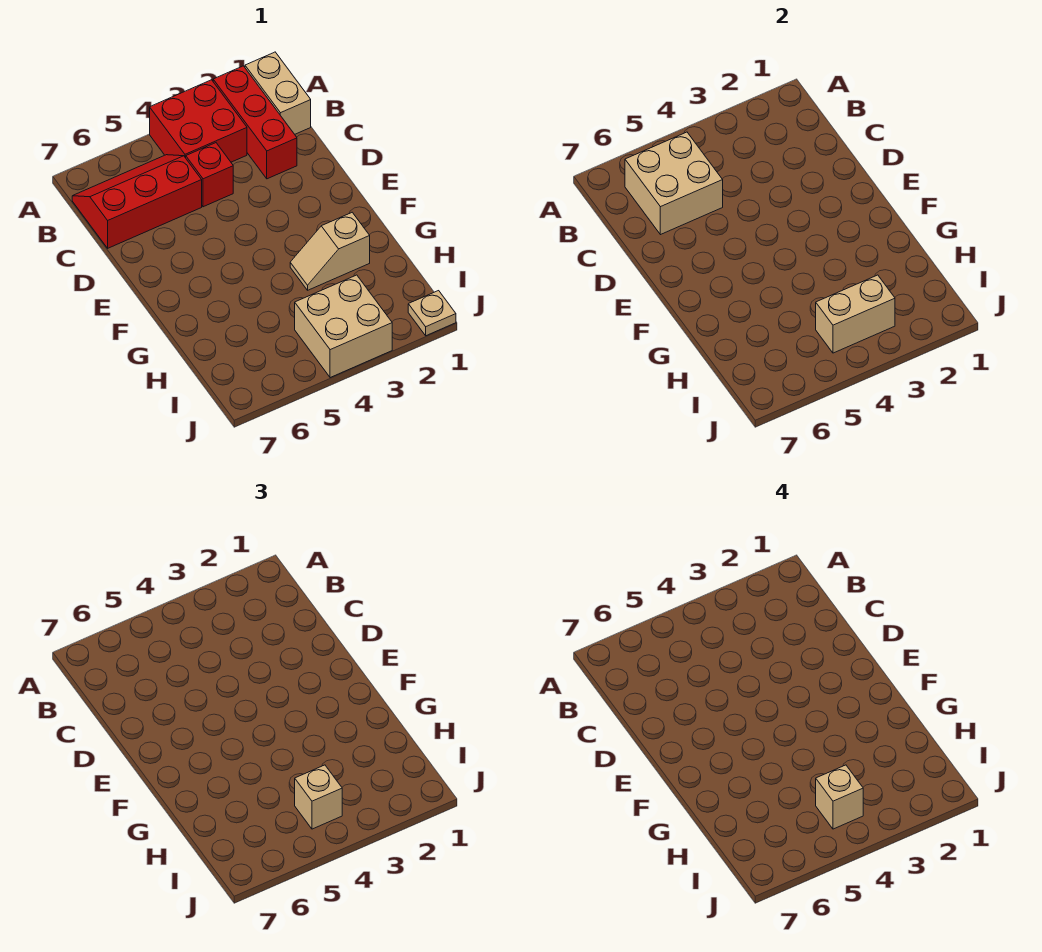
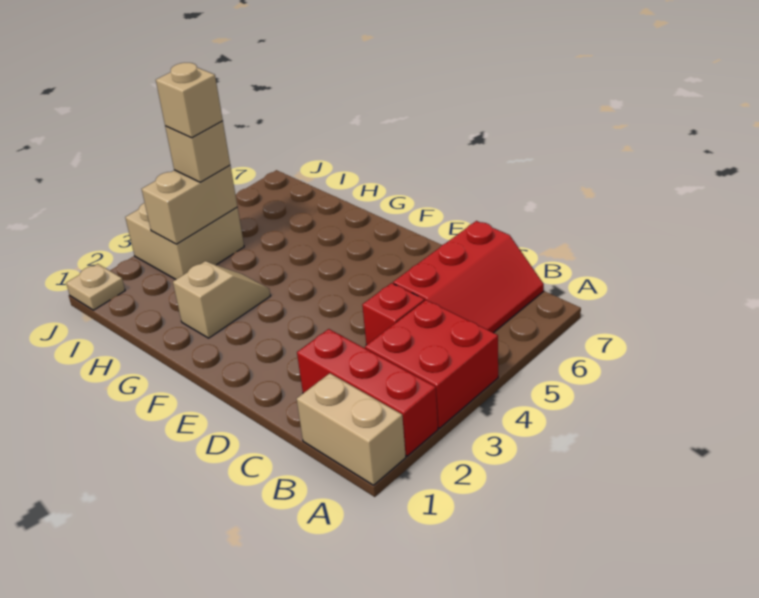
tan 2x2 brick [625,132,723,235] -> none

